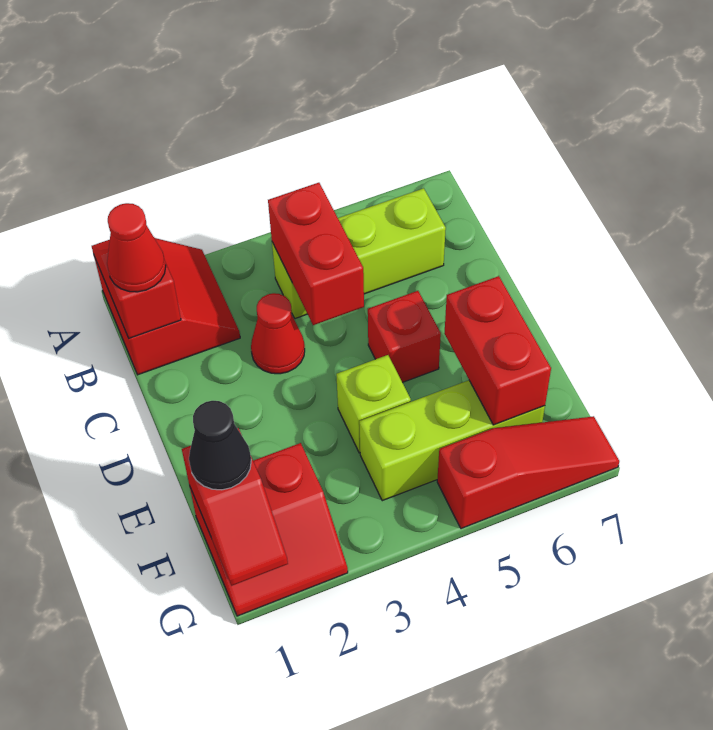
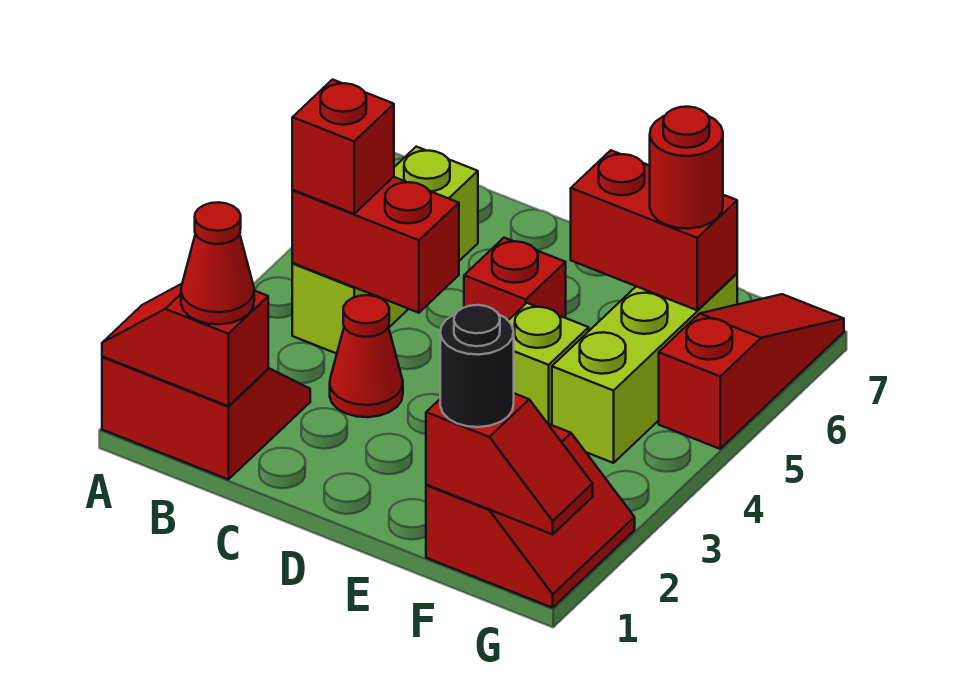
none -> red 1x1 brick [292,80,394,214]
black 1x1 cone [189,401,251,490] -> black 1x1 round brick [440,305,514,427]
none -> red 1x1 round brick [650,107,723,229]

